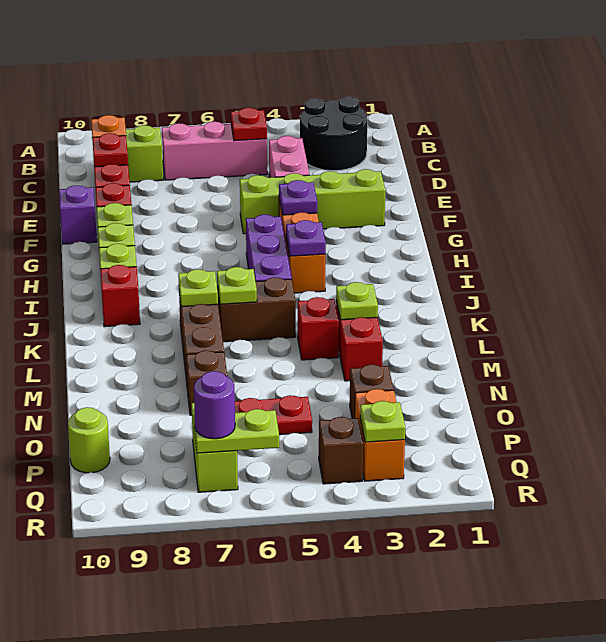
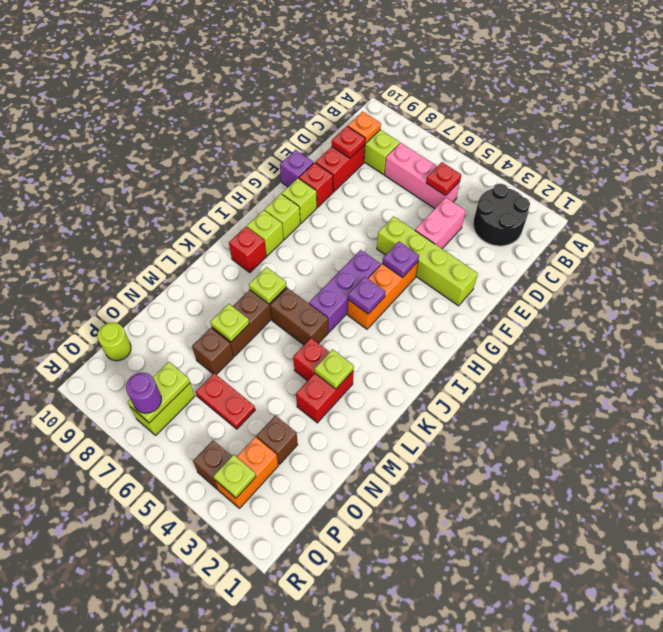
lime 1x1 plate [217,267,257,304] -> lime 1x1 plate moved to [210,304,249,342]
lime 1x2 plate [194,409,279,453] -> lime 1x2 plate turned to [128,362,190,423]

